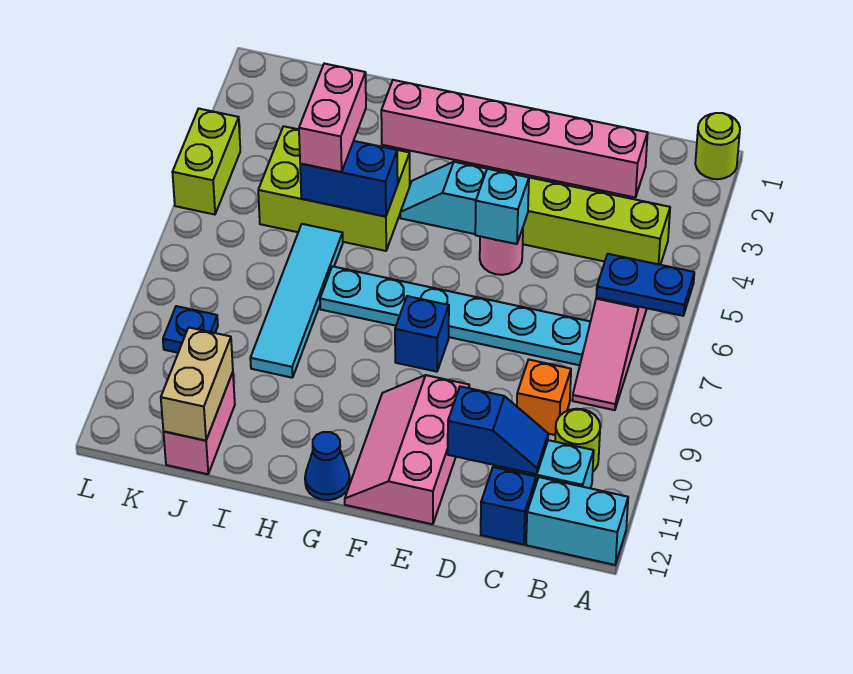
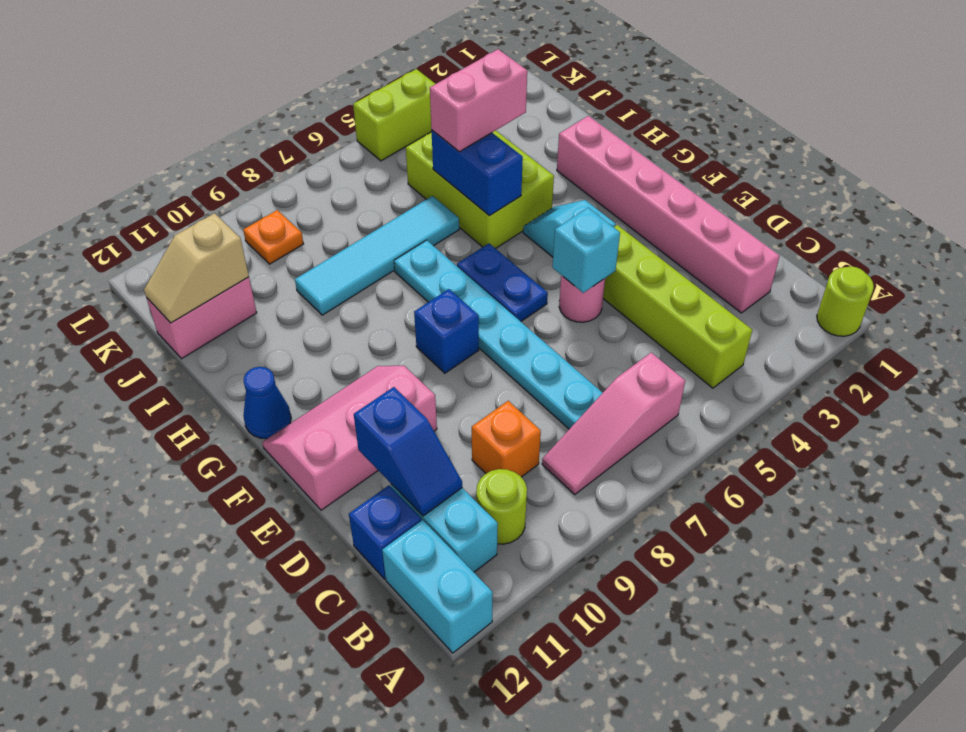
blue 1x2 plate [596,254,694,316] -> blue 1x2 plate moved to [457,244,548,321]
tan 1x2 brick [161,327,233,441] -> tan 1x2 slope [144,213,249,323]
blue 1x1 plate [163,306,218,353] -> orange 1x1 plate [243,210,303,264]

